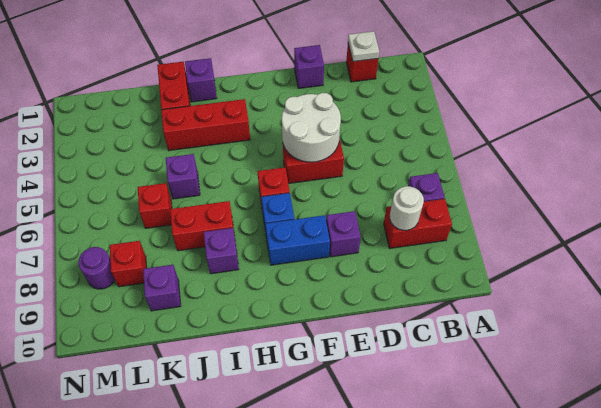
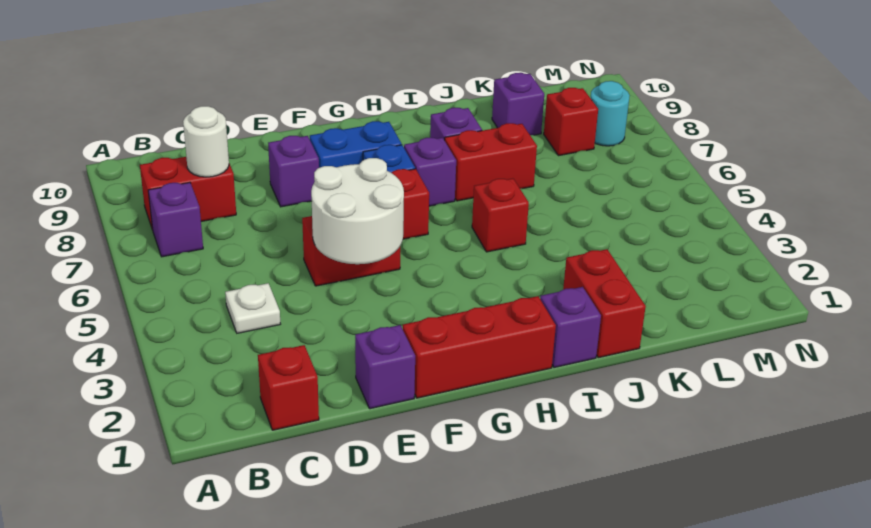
white 1x1 plate [348,31,379,62] -> white 1x1 plate moved to [225,283,280,333]
red 1x3 brick [161,99,250,151] -> red 1x3 brick moved to [403,296,556,398]
purple 1x1 brick [166,154,200,199] -> purple 1x1 brick moved to [404,138,456,206]
red 1x1 brick [138,183,172,228] -> red 1x1 brick moved to [472,179,529,252]
purple 1x1 round brick [78,247,115,289] -> cyan 1x1 round brick [591,81,630,146]

